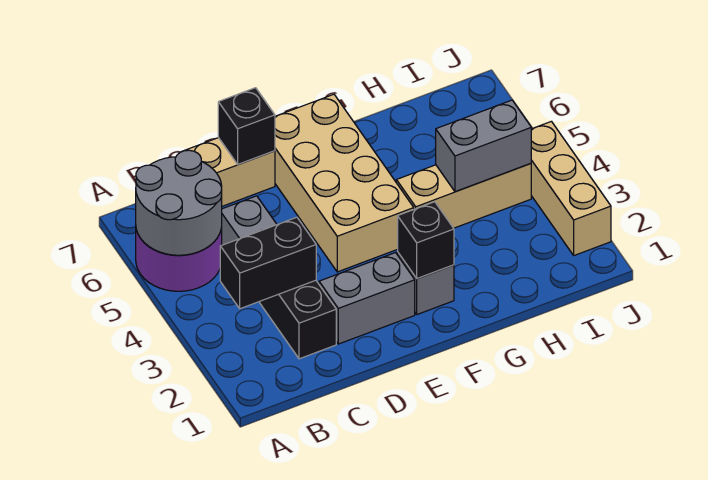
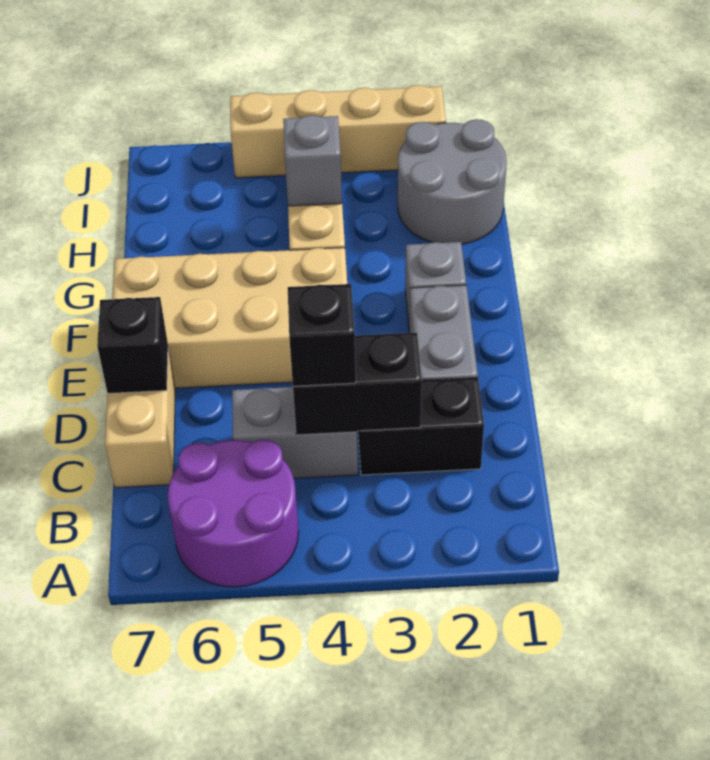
grey 2x2 round brick [136,150,222,255] -> grey 2x2 round brick moved to [398,119,507,244]
black 1x2 brick [220,217,316,309] -> black 1x2 brick turned to [293,333,422,434]
black 1x1 brick [398,202,454,279] -> black 1x1 brick moved to [288,284,356,386]
grey 1x2 brick [436,100,531,192] -> grey 1x1 brick [283,115,342,206]
tan 1x3 brick [531,121,611,255] -> tan 1x4 brick [230,85,446,178]

